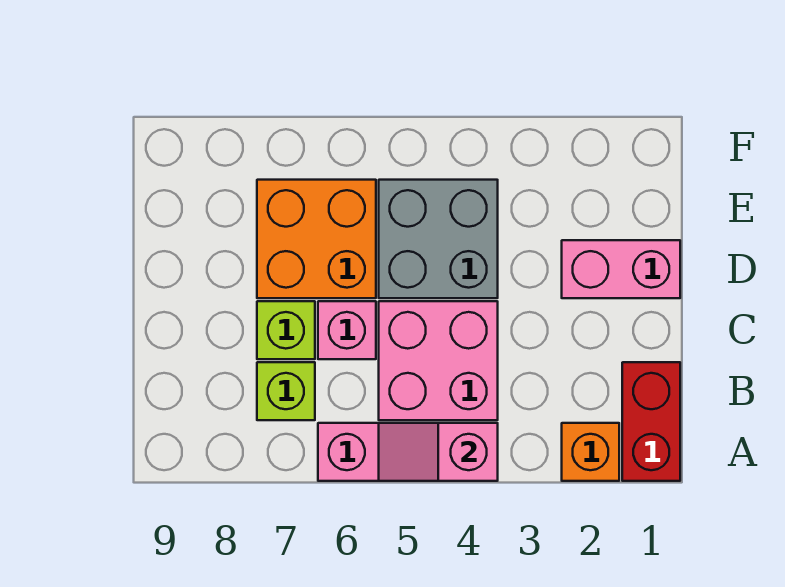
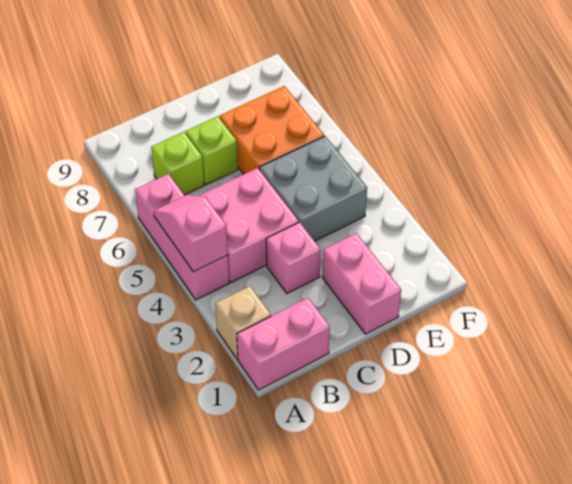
red 1x2 brick [622,362,680,481] -> pink 1x2 brick [237,298,330,390]
orange 1x1 brick [562,423,619,481] -> tan 1x1 brick [215,286,271,359]
pink 1x1 brick [318,301,376,359] -> pink 1x1 brick moved to [266,222,320,293]

